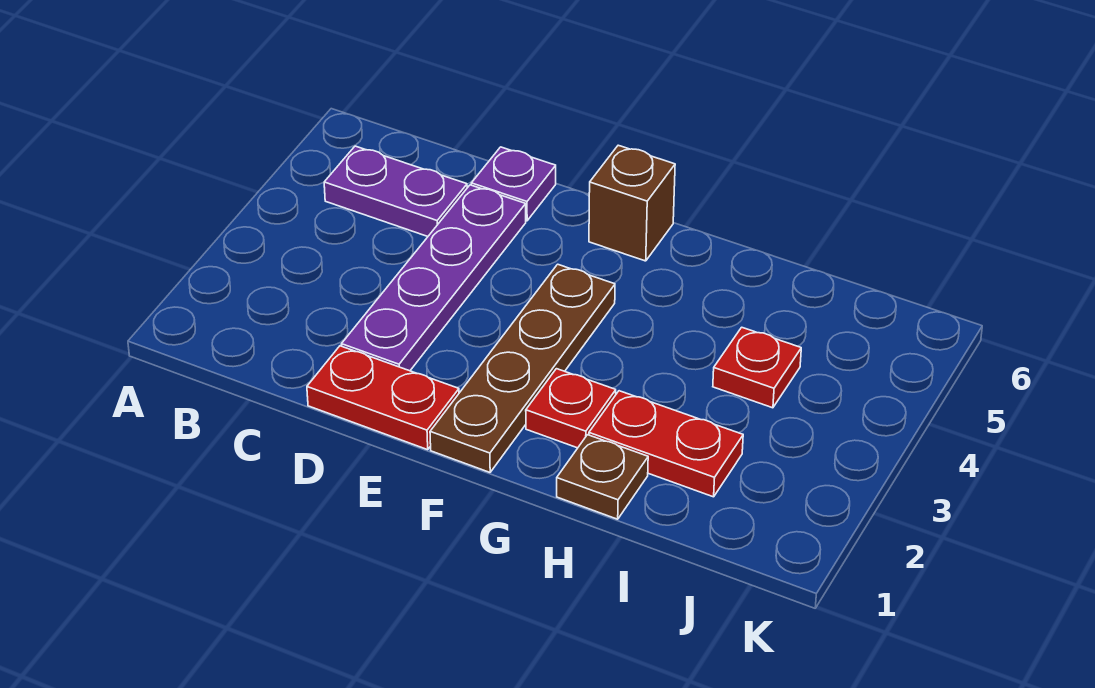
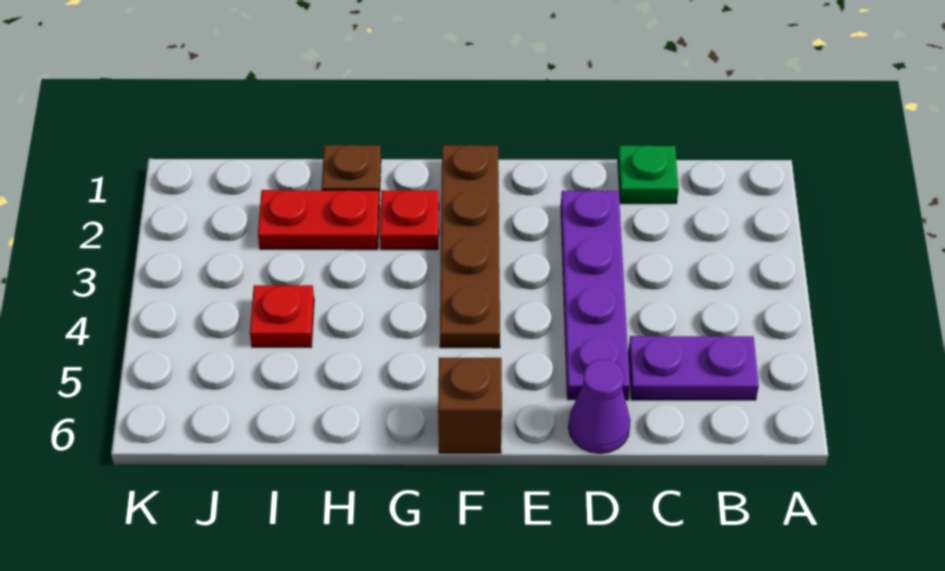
none -> green 1x1 plate [618,146,679,204]
red 1x2 plate [307,346,459,450] -> none
purple 1x1 plate [471,147,556,221] -> purple 1x1 cone [568,360,631,454]

